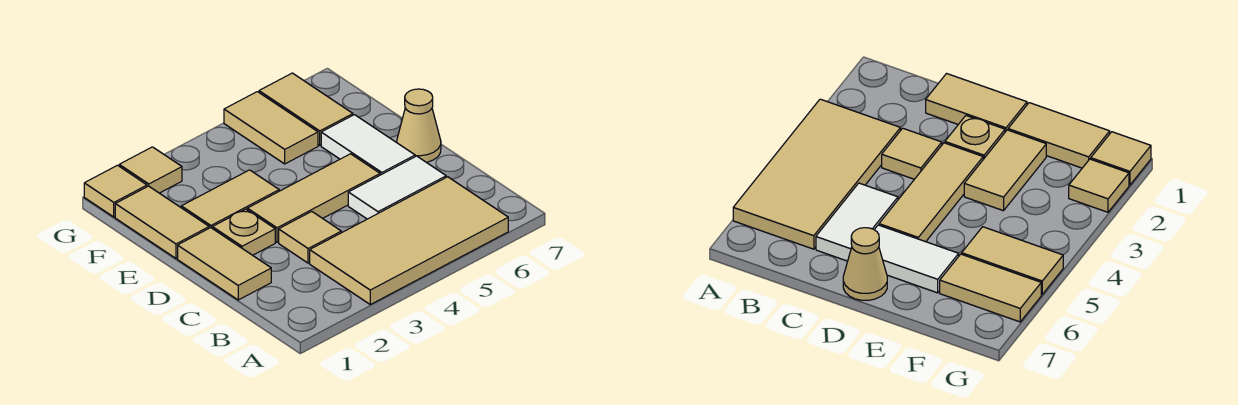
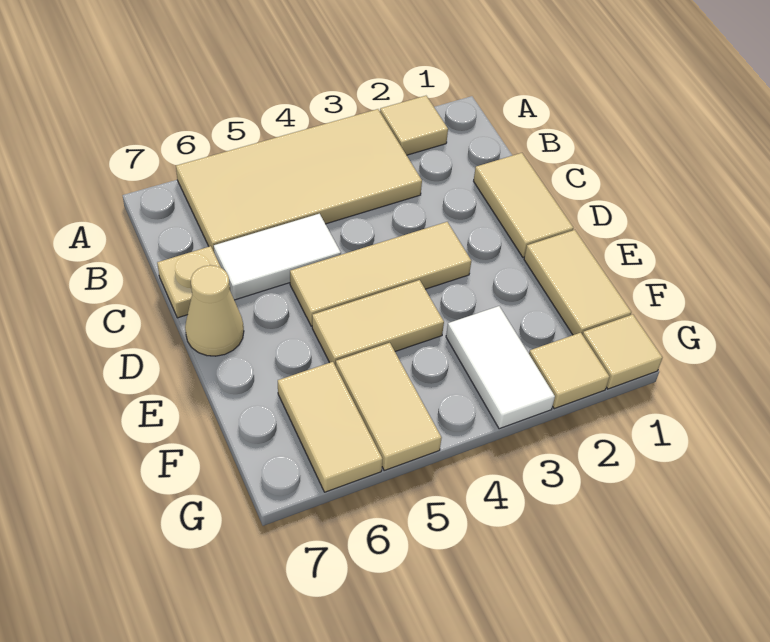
tan 1x1 tile [279,212,341,263] -> tan 1x1 tile moved to [380,96,448,155]
tan 1x1 plate [212,209,275,255] -> tan 1x1 plate moved to [157,246,230,318]
white 1x2 tile [321,115,415,175] -> white 1x2 tile moved to [446,306,555,429]
tan 1x2 tile [181,170,279,228] -> tan 1x2 tile moved to [312,280,444,366]

